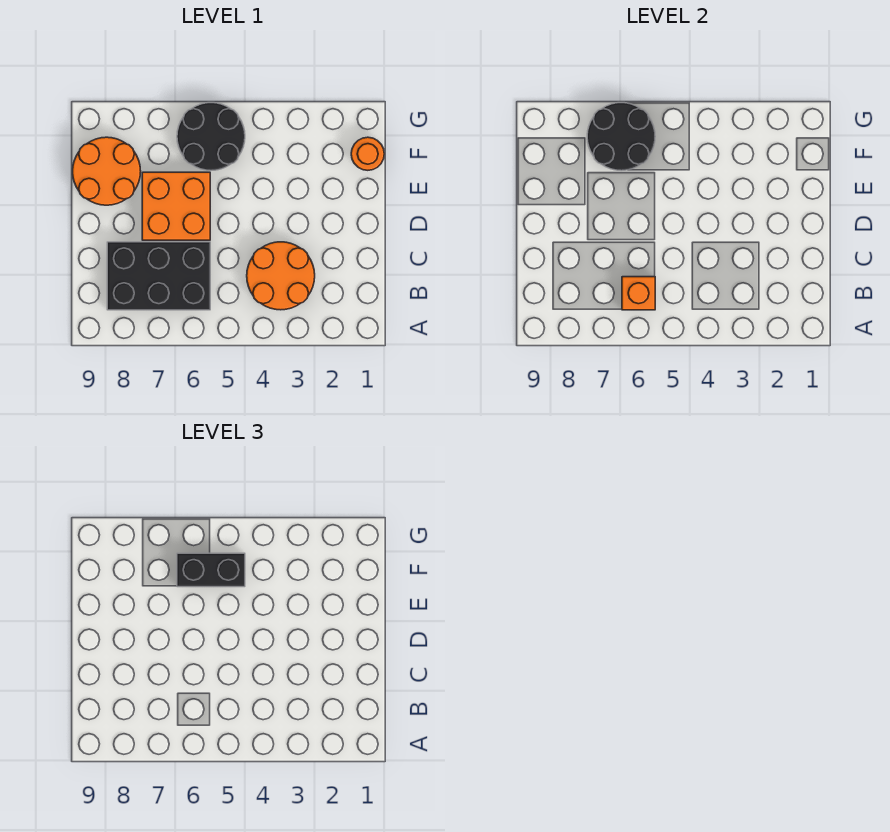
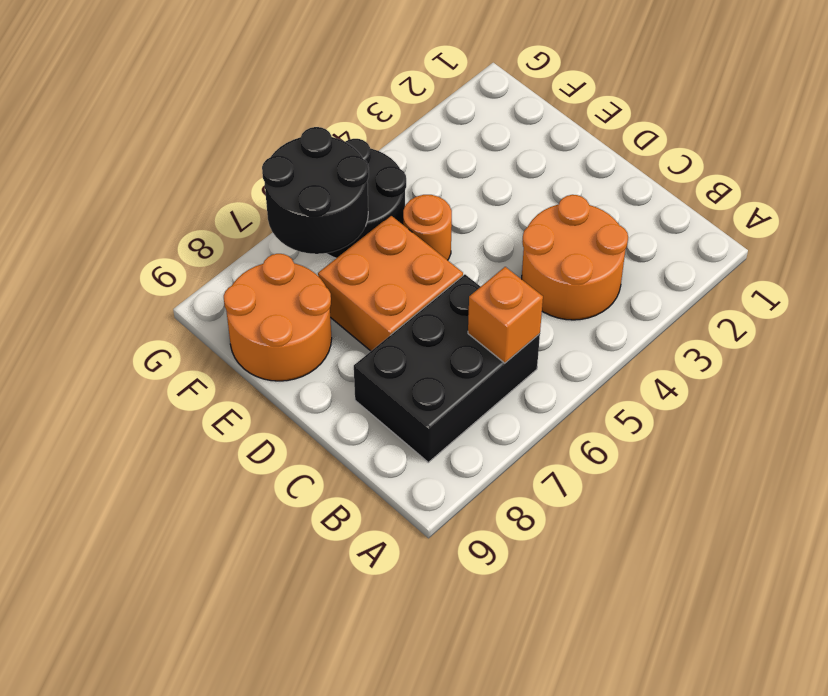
orange 1x1 round brick [351,137,384,170] -> orange 1x1 round brick moved to [403,195,452,260]
black 1x2 brick [177,553,245,587] -> none

